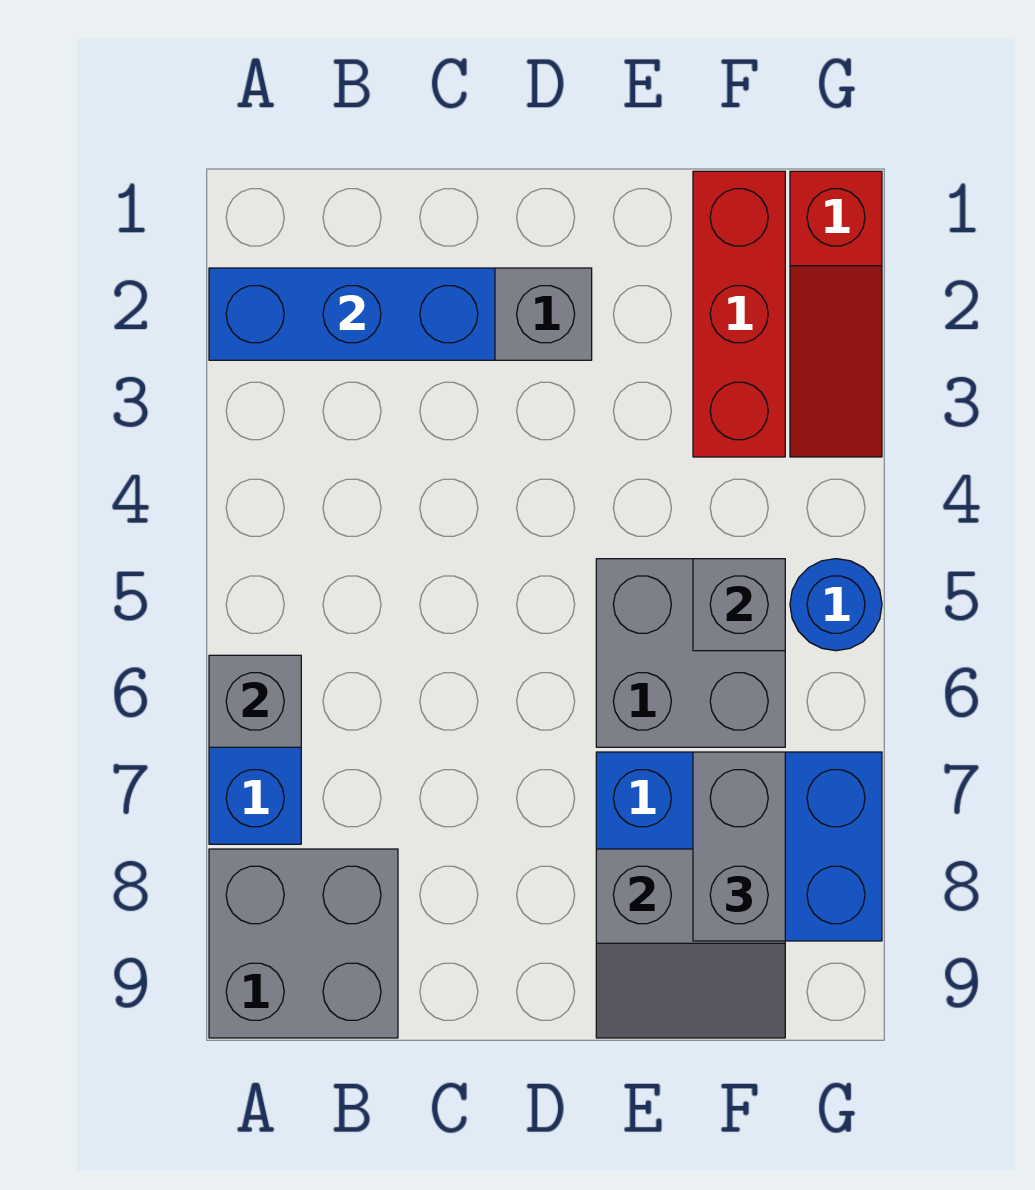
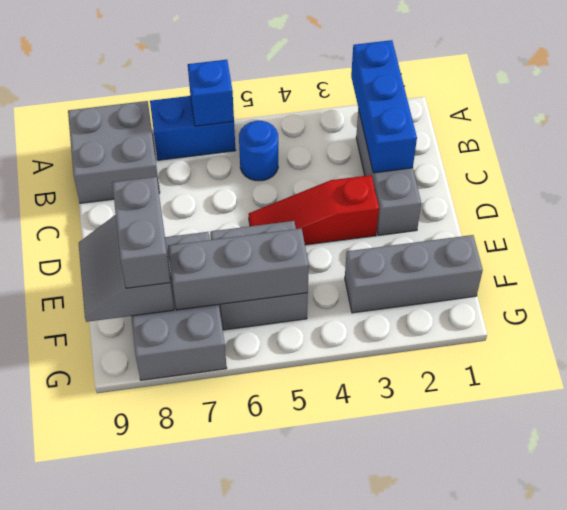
grey 1x1 brick [209,655,301,747] -> blue 1x1 brick [188,60,234,126]
blue 2x3 brick [596,752,882,941] -> grey 2x3 brick [131,232,227,380]
red 1x3 brick [693,171,785,457] -> grey 1x3 brick [345,235,483,313]
grey 1x1 brick [693,559,785,651] -> grey 1x3 brick [168,228,309,310]
grey 1x2 brick [693,752,785,941] -> grey 1x2 brick turned to [112,177,170,288]
red 1x3 slope [790,171,882,457] -> red 1x3 slope moved to [249,175,379,245]
blue 1x1 round brick [790,559,882,651] -> blue 1x1 round brick moved to [239,121,278,181]

